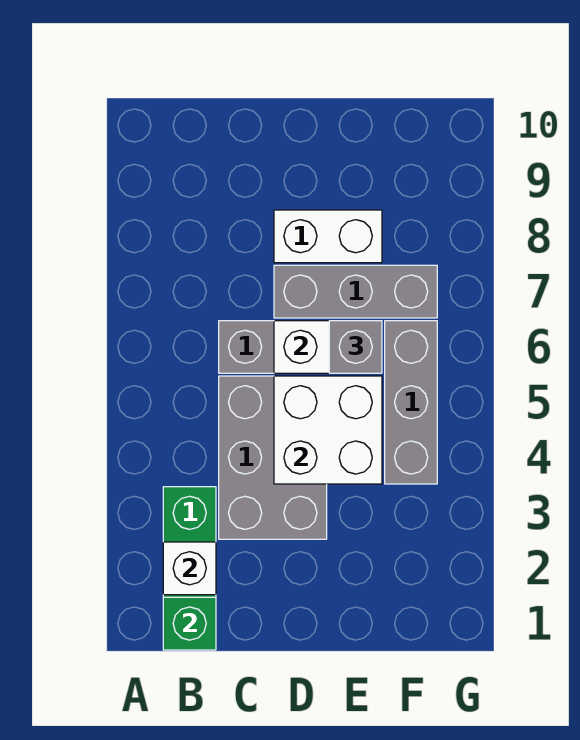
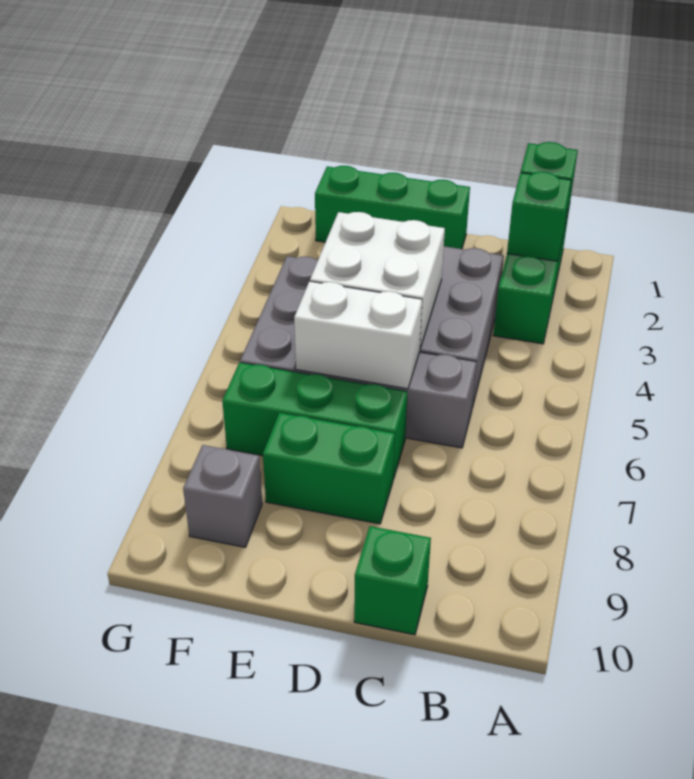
white 1x1 brick [163,542,216,595] -> green 1x1 brick [507,172,571,261]
none -> green 1x1 brick [354,526,431,635]
none -> green 1x3 brick [315,166,470,249]
grey 1x3 brick [274,265,437,318] -> green 1x3 brick [222,363,407,479]
white 1x2 brick [274,210,382,263] -> green 1x2 brick [263,413,395,524]
grey 1x1 brick [329,321,382,373] -> grey 1x1 brick moved to [183,445,262,547]

